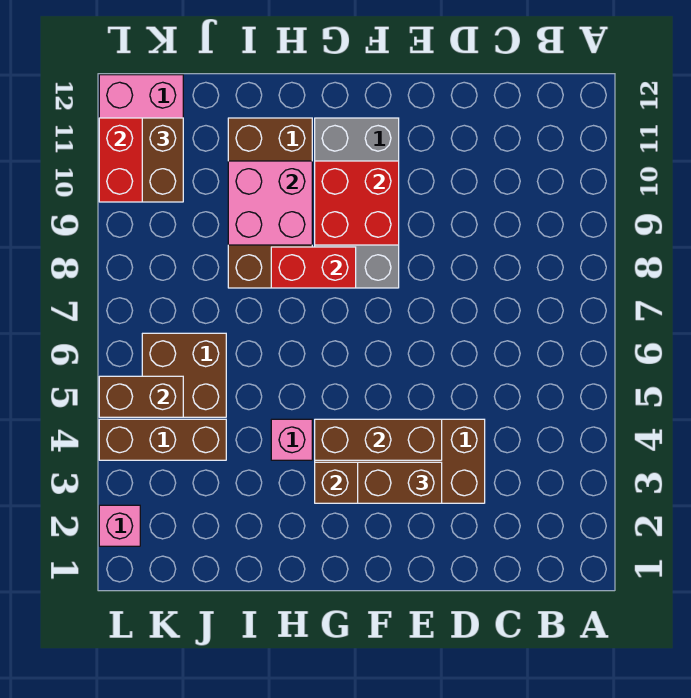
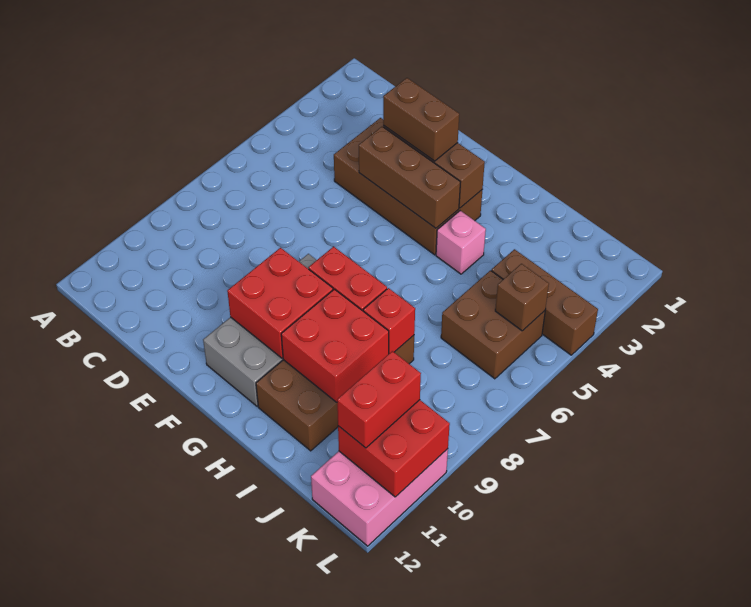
pink 2x2 brick [228,161,312,245] -> red 2x2 brick [281,289,389,402]
none -> red 1x1 brick [363,288,415,353]
brown 1x2 brick [99,376,183,417] -> brown 1x1 brick [495,264,549,331]
brown 1x2 brick [142,118,183,202] -> red 1x2 brick [337,351,421,448]
pink 1x1 brick [99,505,140,546] -> none

